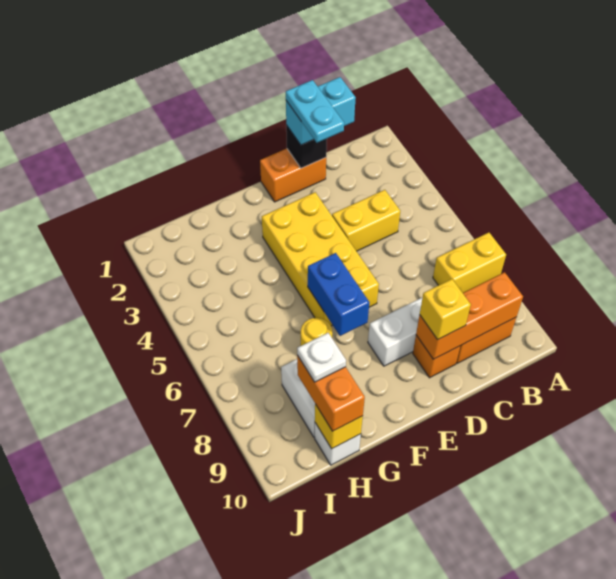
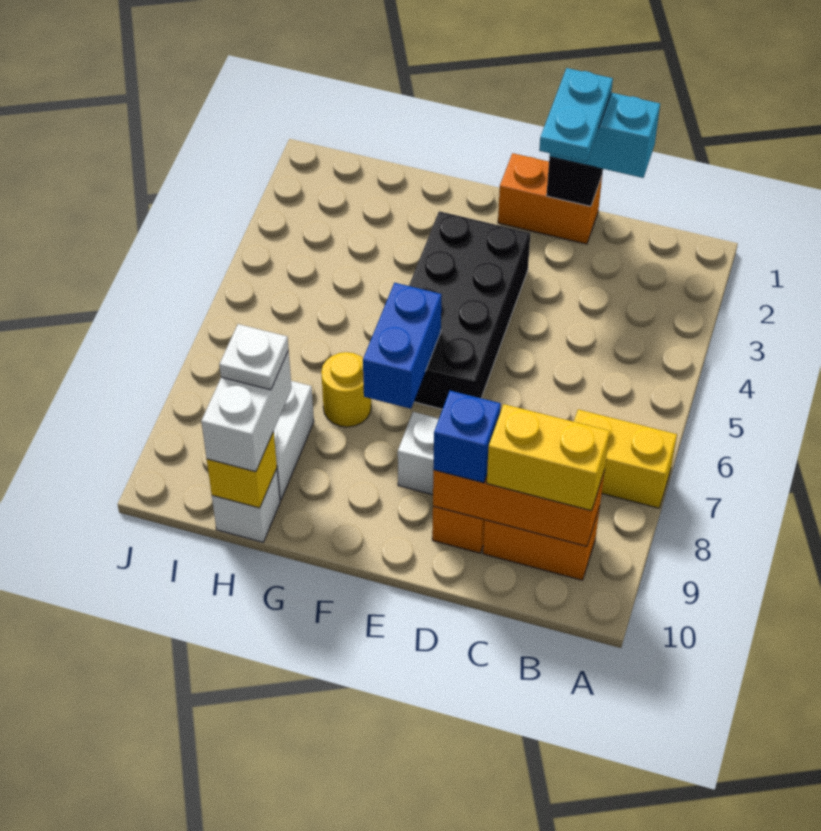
yellow 1x2 brick [332,190,400,251] -> yellow 1x2 brick moved to [487,404,610,511]
yellow 1x1 brick [420,279,471,340] -> blue 1x1 brick [433,391,501,483]
yellow 2x4 brick [262,192,379,326] -> black 2x4 brick [409,211,530,409]
orange 1x2 brick [297,355,365,431] -> white 1x2 brick [201,351,292,472]

